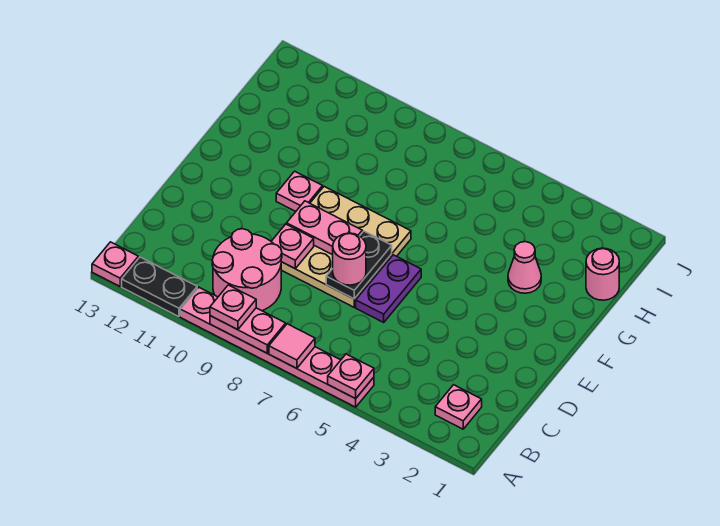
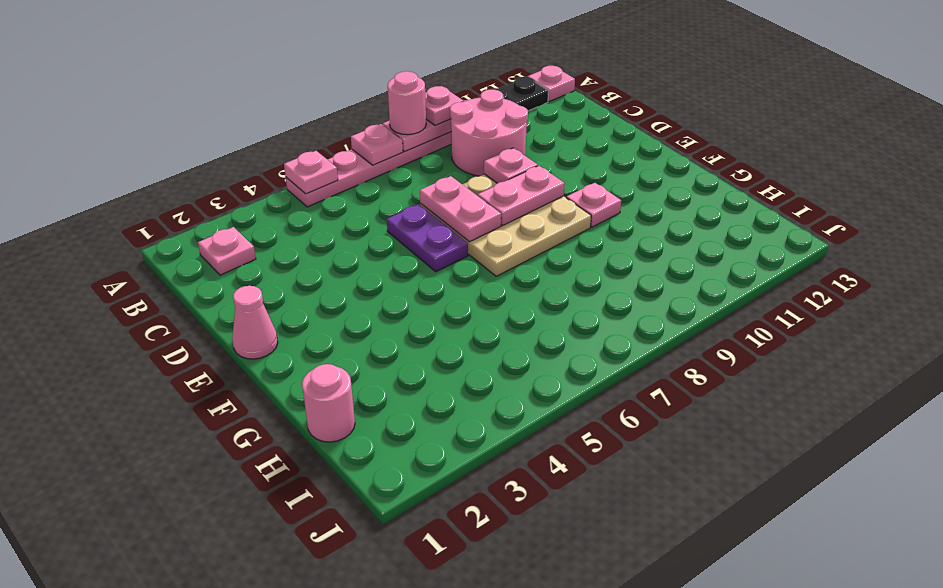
pink 1x1 tile [269,324,315,369] -> pink 1x1 plate [351,124,403,165]
black 1x2 plate [326,231,392,299] -> pink 1x2 plate [420,176,501,242]
pink 1x1 round brick [333,233,366,285] -> pink 1x1 round brick moved to [388,71,426,135]
pink 1x1 cone [508,242,541,293] -> pink 1x1 cone moved to [232,286,278,359]

